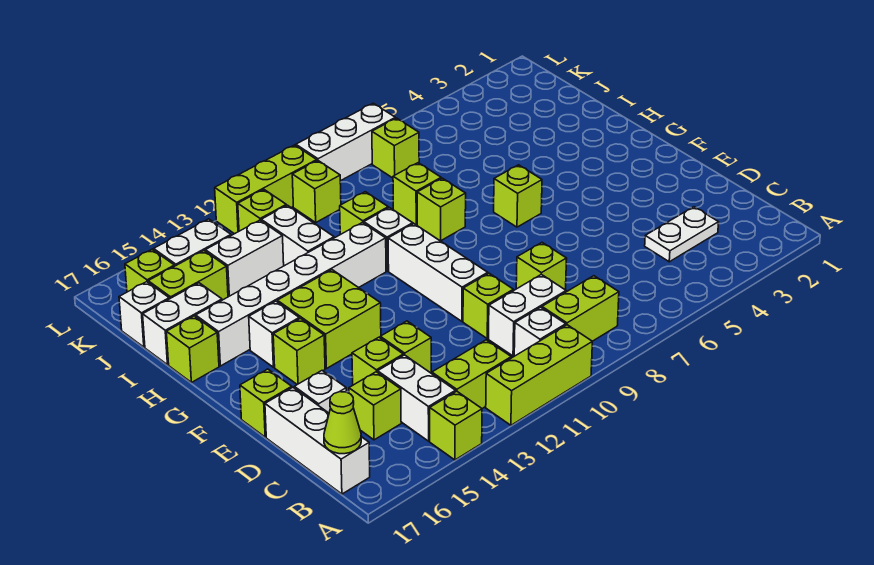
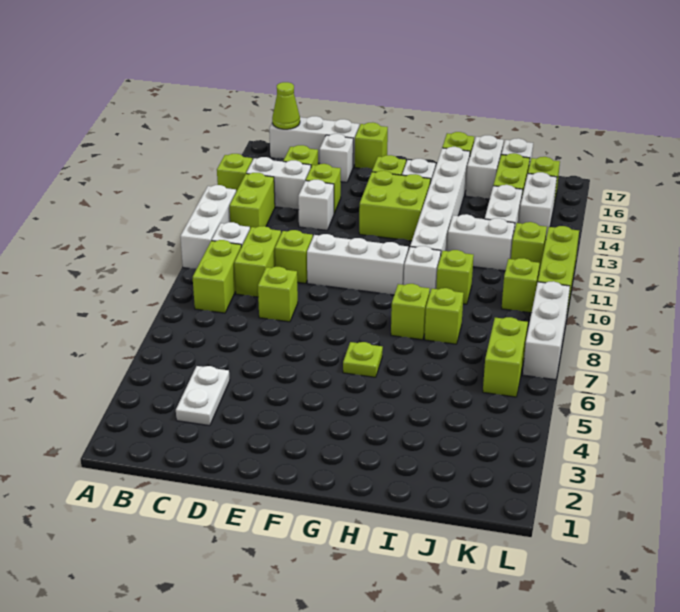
lime 1x3 brick [486,325,592,425] -> white 1x3 brick [180,185,236,269]
white 1x2 brick [489,274,566,356] -> lime 1x2 brick [234,226,281,297]
lime 1x1 brick [380,321,431,373] -> white 1x1 brick [298,180,334,230]
lime 1x1 brick [494,165,542,227] -> lime 1x1 plate [343,342,383,377]
lime 1x1 brick [372,118,419,178] -> lime 1x2 brick [483,317,528,397]

